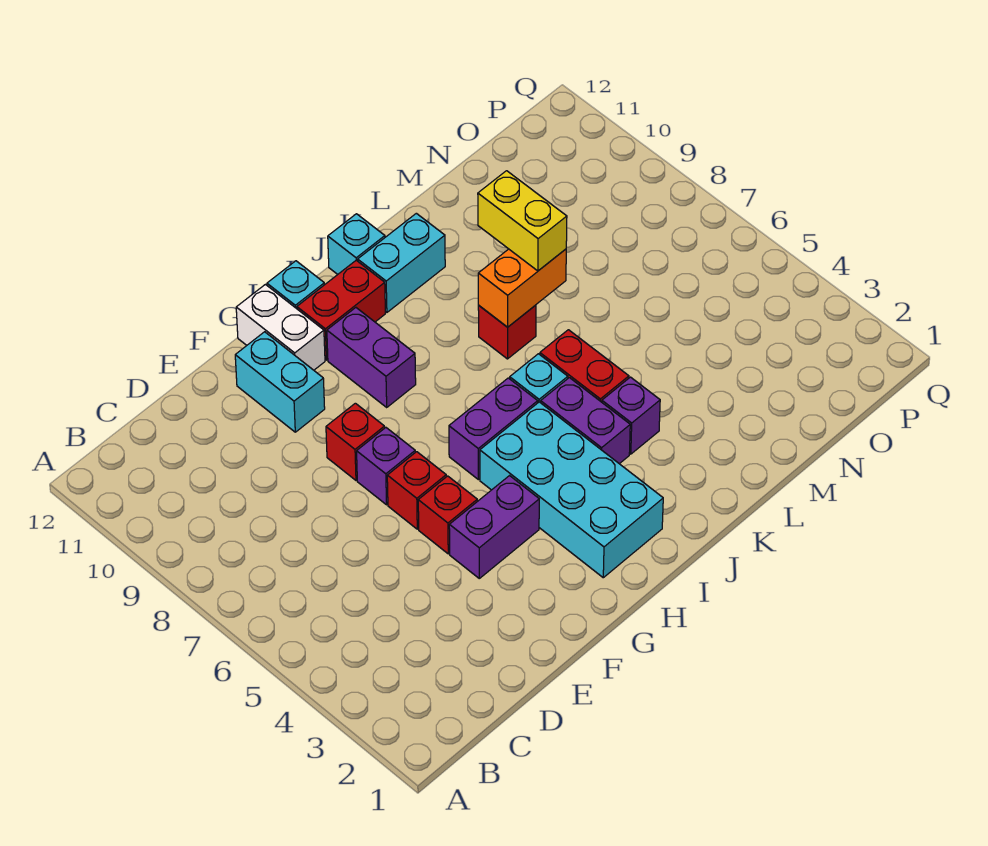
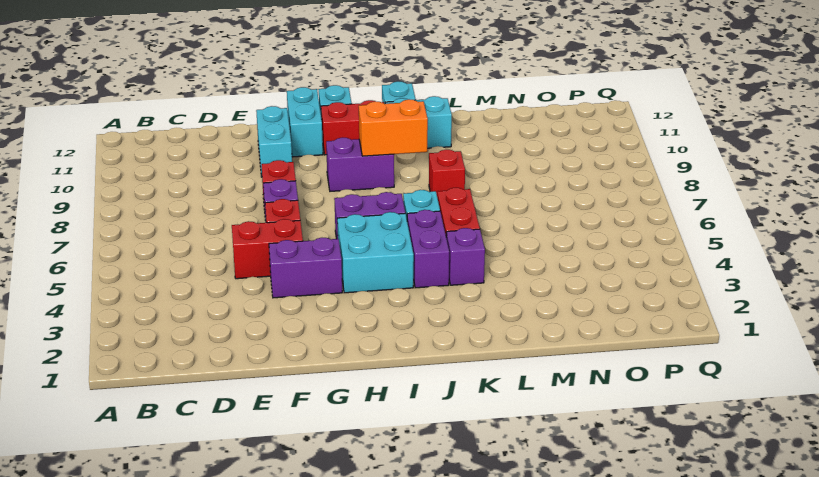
red 1x1 brick [418,476,477,554] -> red 1x2 brick [232,219,303,279]
white 1x2 brick [236,285,325,370] -> cyan 1x2 brick [287,87,323,157]
cyan 2x4 brick [480,402,663,578] -> cyan 2x2 brick [337,212,414,293]
purple 1x2 brick [327,308,416,407] -> purple 1x2 brick turned to [326,138,394,191]
orange 1x2 brick [478,249,566,327] -> orange 1x2 brick moved to [359,99,428,156]
yellow 1x2 brick [478,171,567,271] -> none

